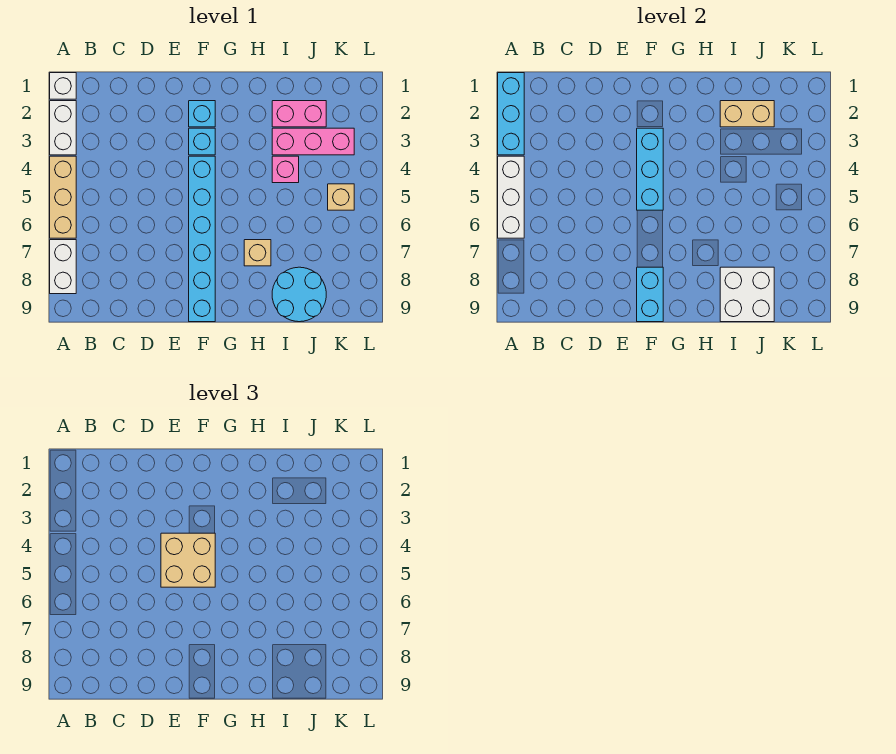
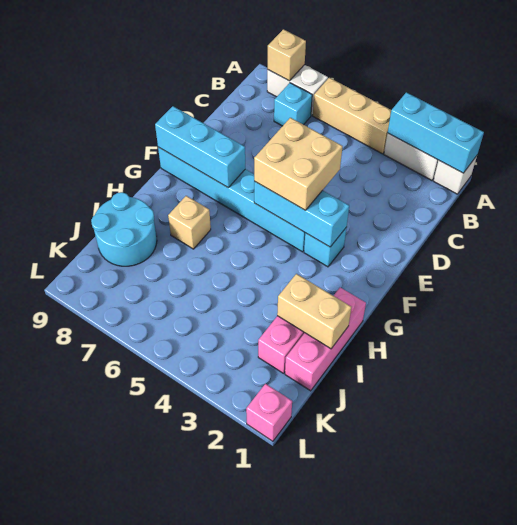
white 1x3 brick [498,156,524,238] -> none
cyan 1x1 brick [189,101,215,127] -> cyan 1x1 brick moved to [274,83,312,126]
cyan 1x2 brick [637,267,663,322] -> cyan 1x3 brick [155,106,245,187]
tan 1x2 brick [720,101,774,127] -> tan 1x2 brick turned to [277,274,351,349]
pink 1x3 brick [272,128,354,155] -> pink 1x3 brick moved to [285,287,366,391]
pink 1x1 brick [272,156,299,183] -> pink 1x1 brick moved to [246,383,292,441]
white 2x2 brick [720,267,774,322] -> none
tan 1x1 brick [328,184,354,210] -> tan 1x1 brick moved to [267,29,306,81]

